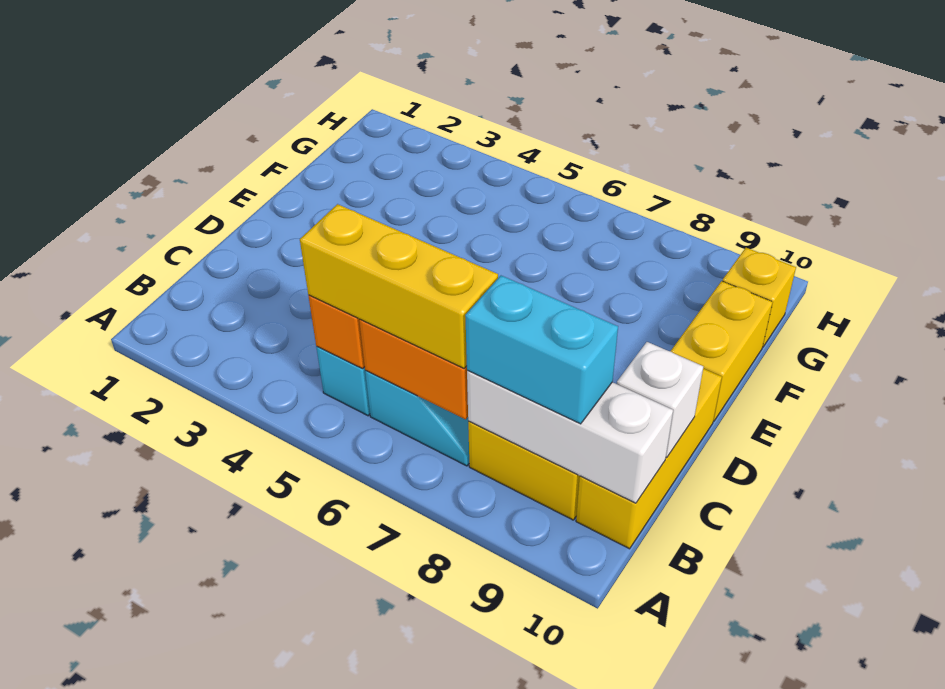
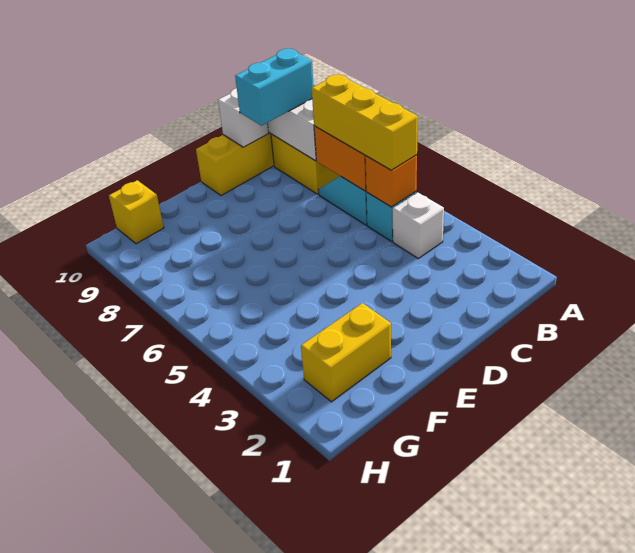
none -> white 1x1 brick [393,192,444,258]
cyan 1x2 brick [465,276,618,424] -> cyan 1x2 brick turned to [235,49,314,126]
yellow 1x2 brick [670,281,772,421] -> yellow 1x2 brick moved to [301,303,391,402]

